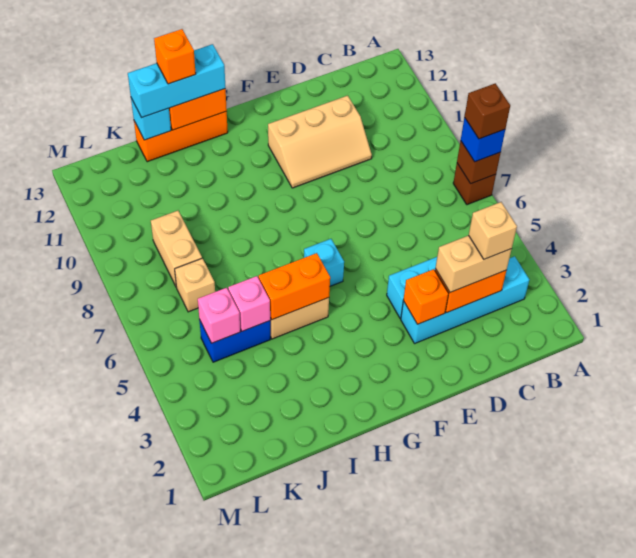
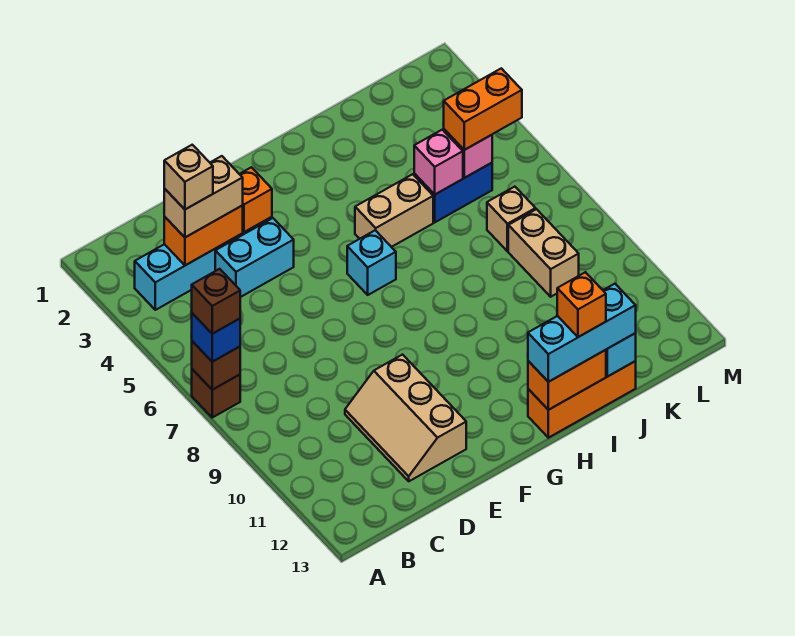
tan 2x3 slope [268,96,372,188] -> tan 2x3 slope turned to [345,355,466,481]
orange 1x2 brick [259,253,330,320] -> orange 1x2 brick moved to [444,68,522,150]

